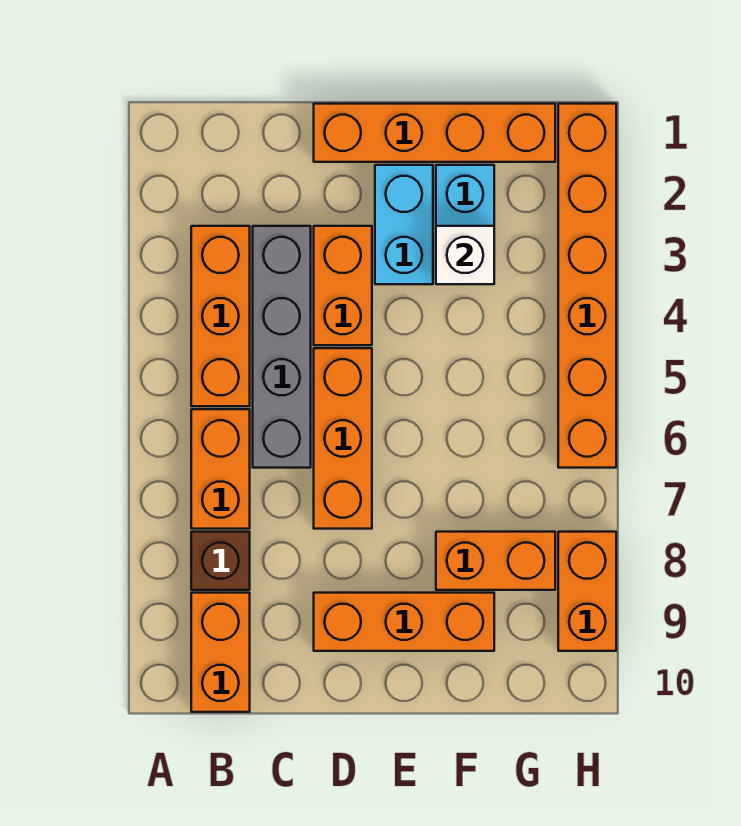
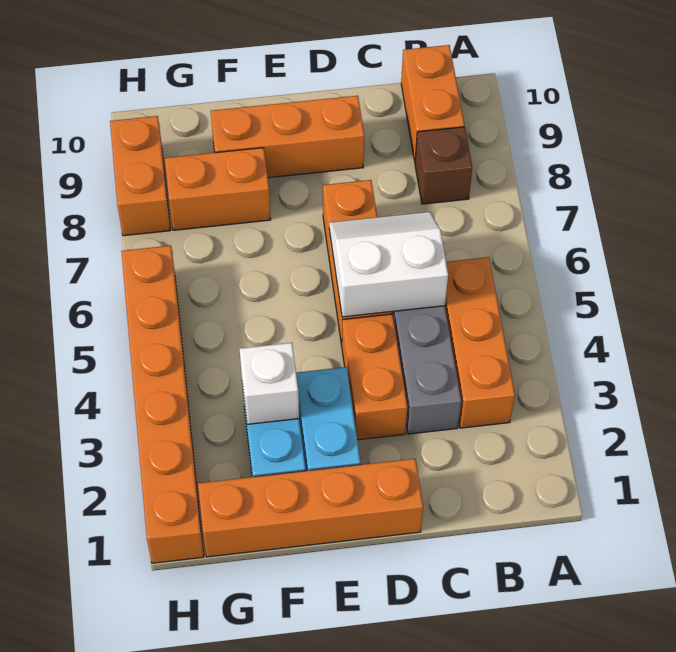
orange 1x2 brick [191,409,250,529] -> none
none -> white 2x2 slope [329,212,448,317]

